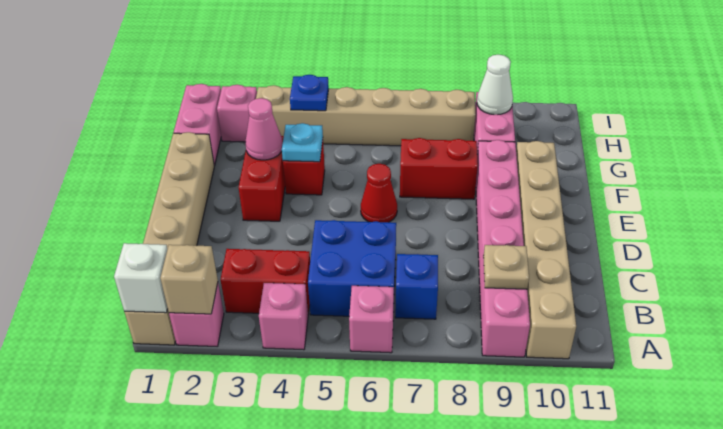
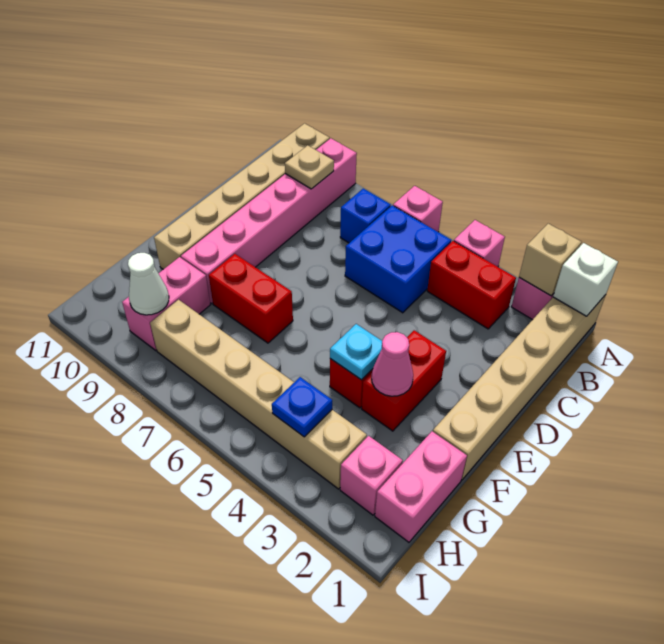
red 1x1 cone [361,164,397,222] -> none

